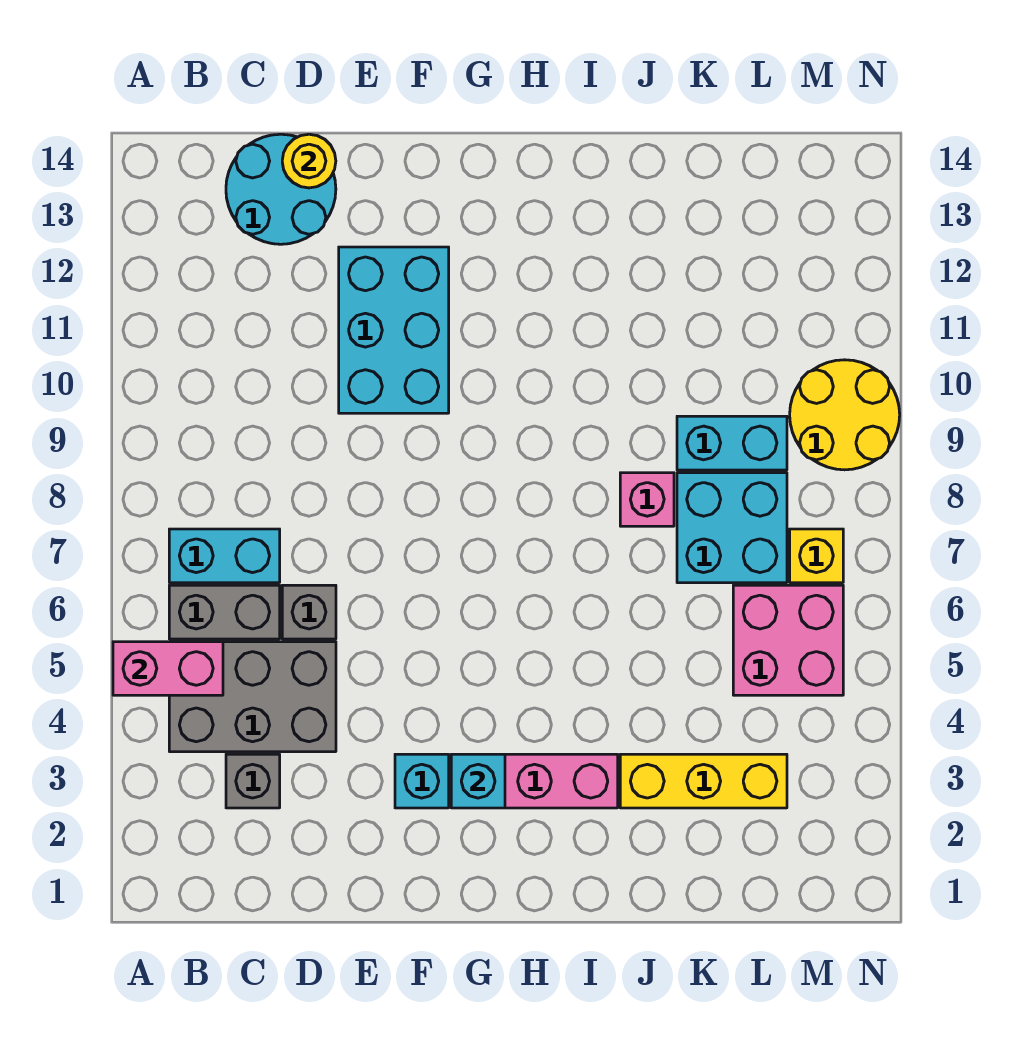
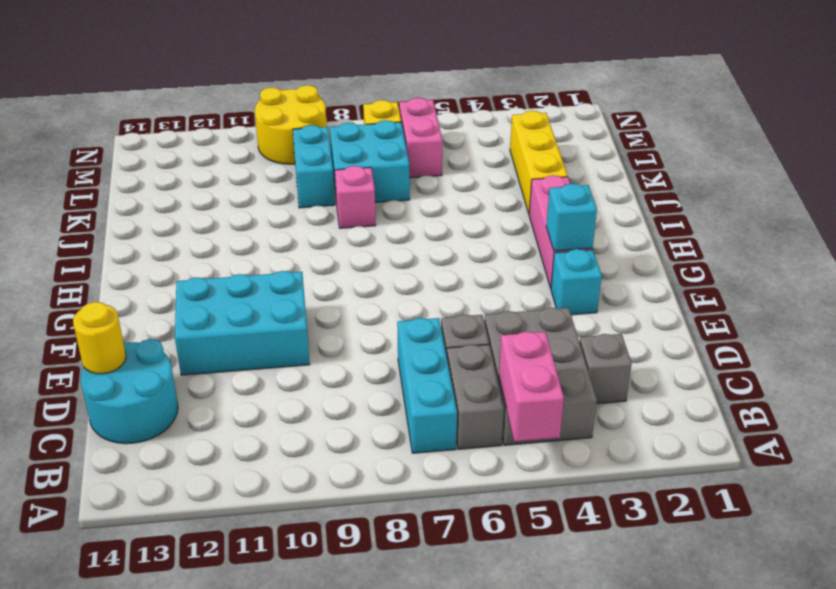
cyan 1x2 brick [169,529,280,583] -> cyan 1x3 brick [397,318,457,453]
pink 2x2 brick [733,585,843,695] -> pink 1x2 brick [399,98,442,178]

